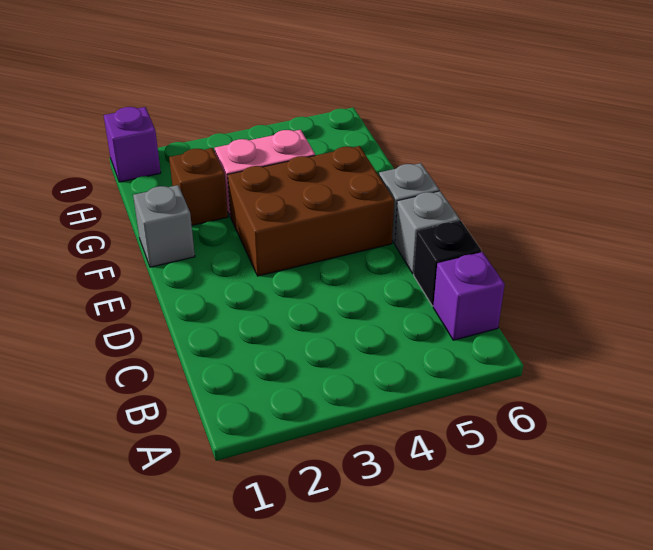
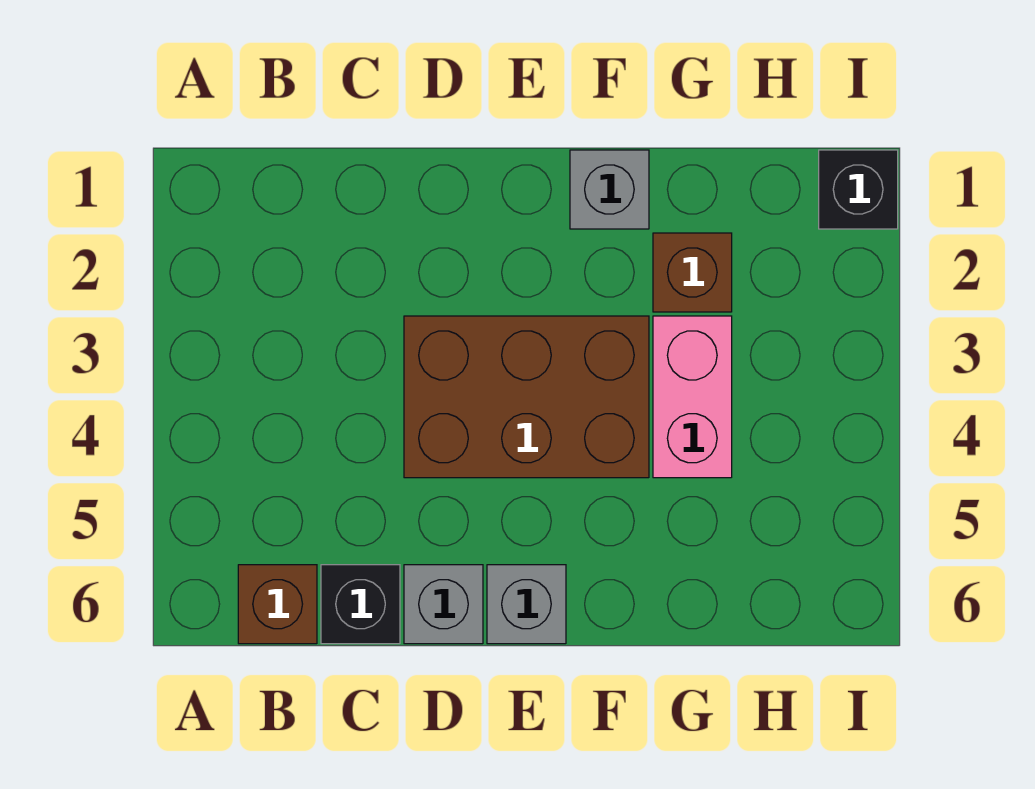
purple 1x1 brick [433,252,505,340] -> brown 1x1 brick [238,565,317,644]
brown 2x3 brick [228,146,394,276] -> brown 2x3 brick turned to [404,316,649,478]
purple 1x1 brick [104,107,161,182] -> black 1x1 brick [819,150,898,229]

